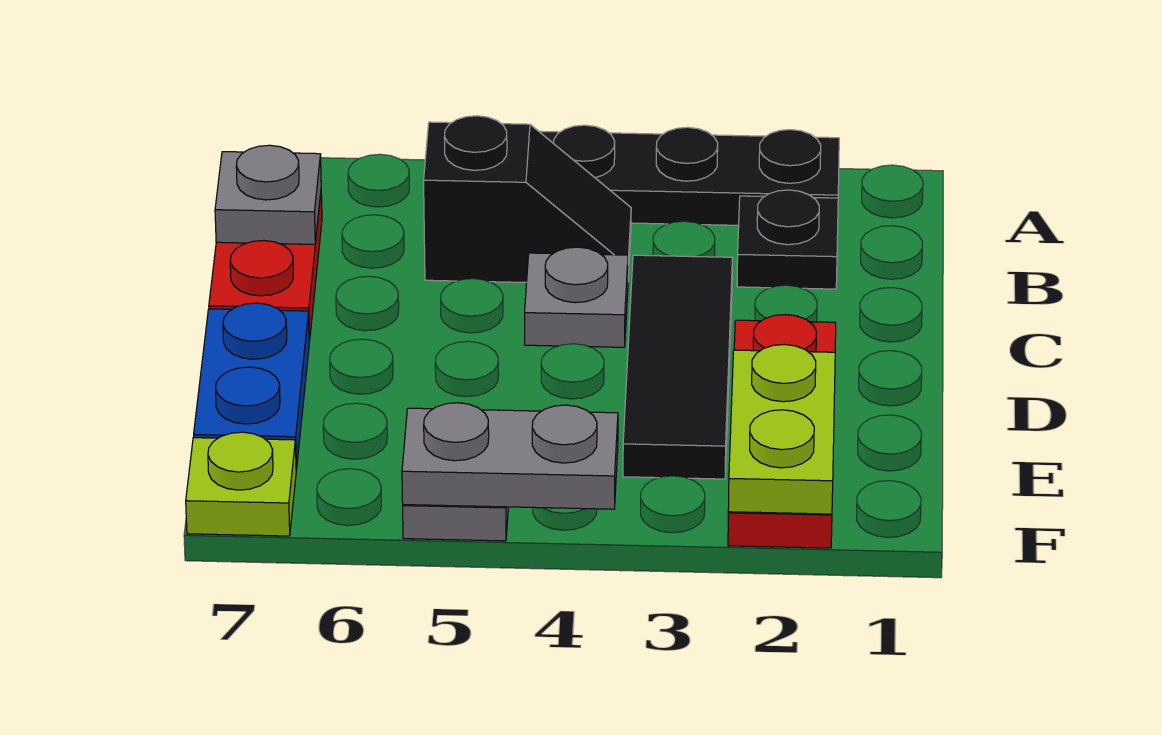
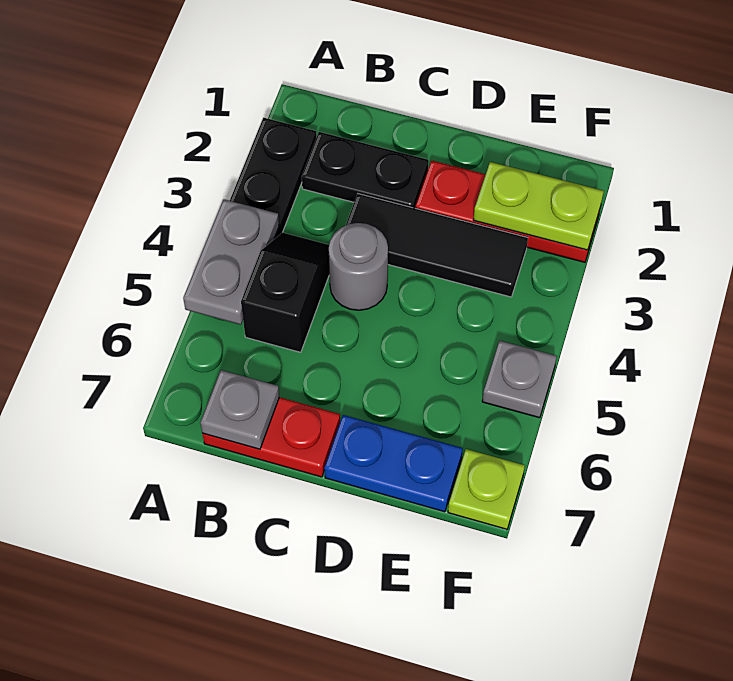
black 1x1 plate [737,190,838,289] -> black 1x2 plate [302,132,429,208]
grey 1x1 plate [525,247,628,347] -> grey 1x1 round brick [329,223,388,310]
grey 1x2 plate [402,403,618,509] -> grey 1x2 plate moved to [183,199,279,325]

